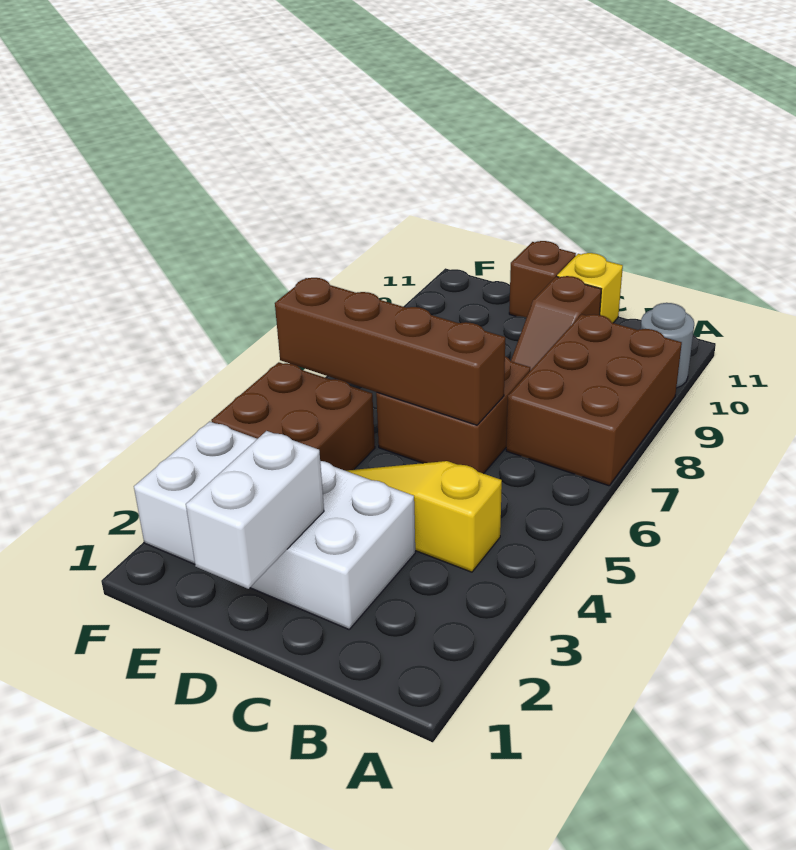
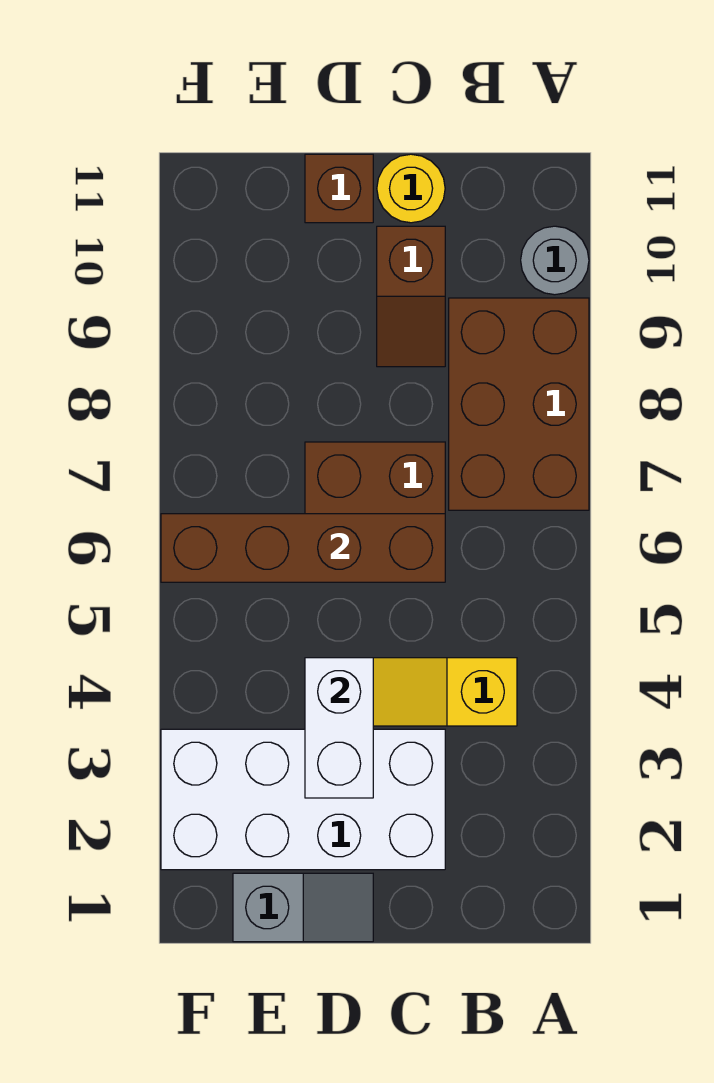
yellow 1x1 brick [557,253,623,323] -> yellow 1x1 round brick [377,154,445,223]
none -> grey 1x2 slope [233,873,373,942]
white 1x2 brick [186,431,324,589] -> white 1x2 brick moved to [305,658,373,798]
brown 2x2 brick [211,362,375,471] -> none

